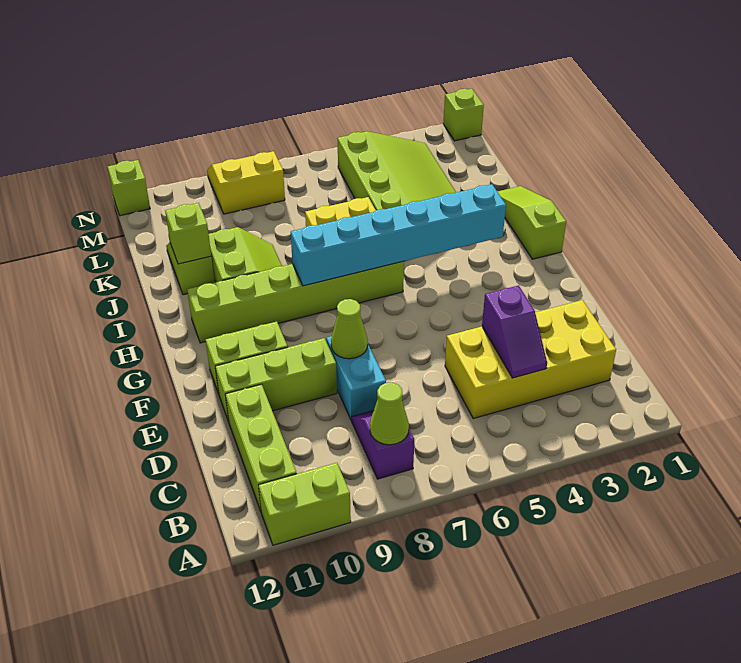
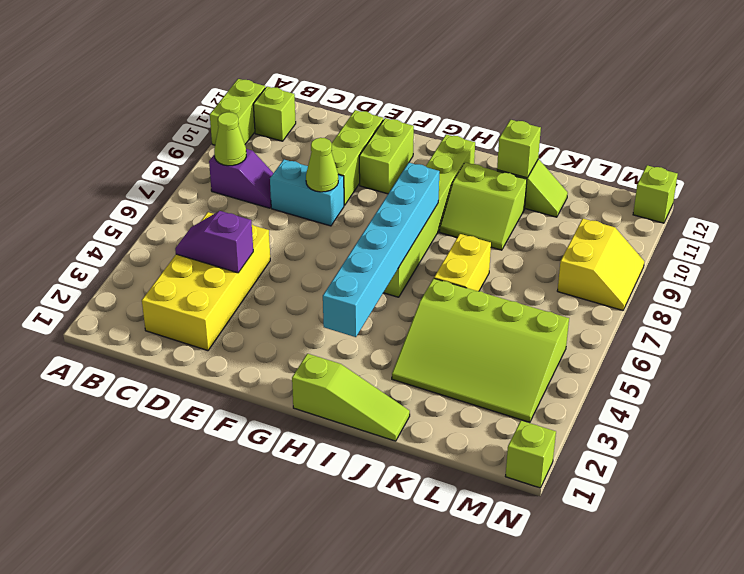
lime 1x3 brick [225,384,297,511] -> lime 1x1 brick [253,87,296,141]

